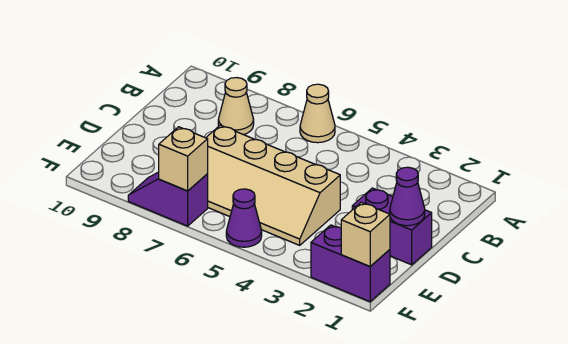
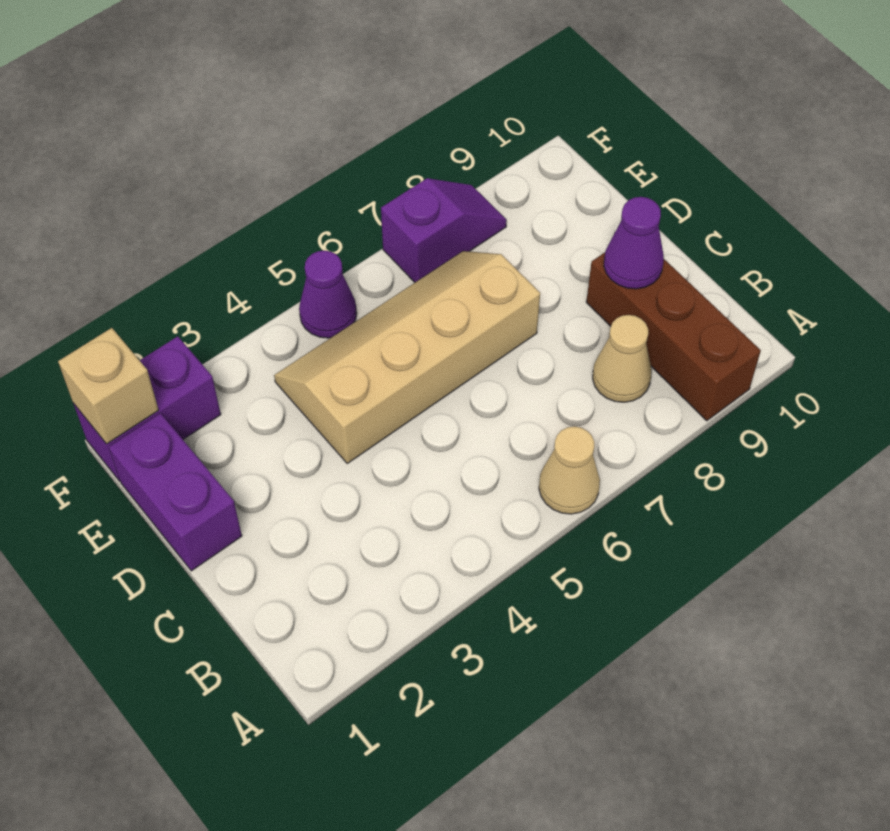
none -> brown 1x3 brick [586,253,761,421]
purple 1x2 brick [352,188,432,265] -> purple 1x2 brick turned to [109,413,242,571]
purple 1x1 cone [390,167,425,226] -> purple 1x1 cone moved to [604,197,664,289]
tan 1x1 brick [159,127,208,191] -> none

